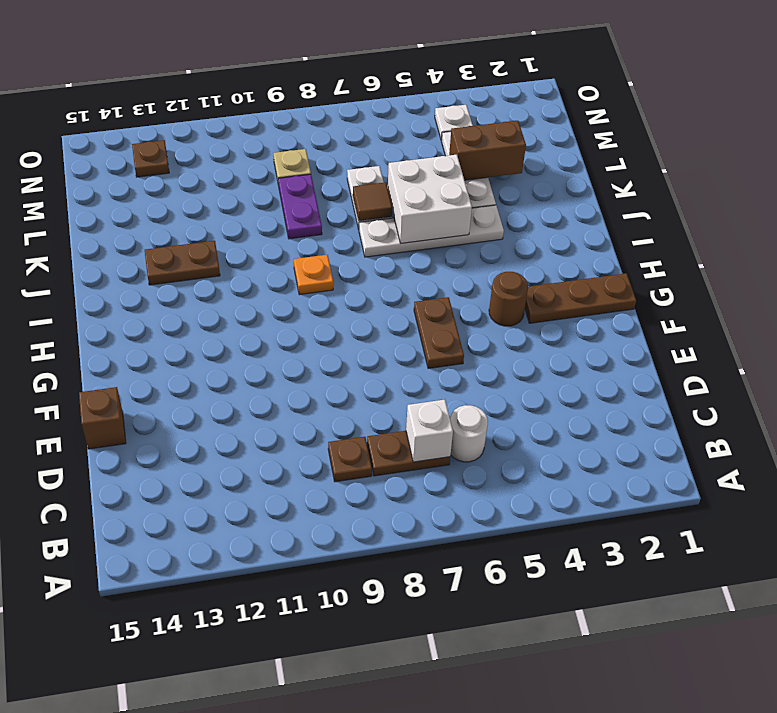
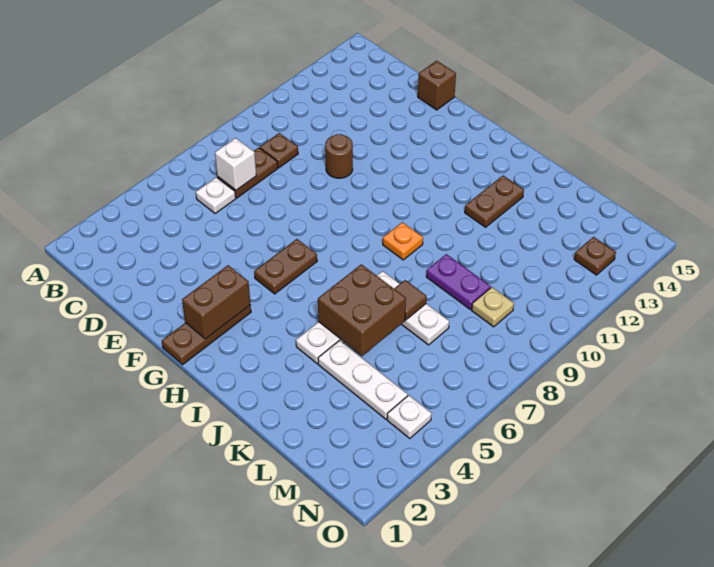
white 1x1 round brick [450,405,488,462] -> white 1x1 plate [196,177,236,214]
brown 1x2 plate [414,297,464,369] -> brown 1x2 plate turned to [254,239,317,294]
brown 1x1 round brick [489,272,528,326] -> brown 1x1 round brick moved to [325,134,353,178]
white 2x2 brick [388,155,472,243] -> brown 2x2 brick [318,264,406,356]
brown 1x2 brick [449,121,526,180] -> brown 1x2 brick moved to [182,265,251,339]

